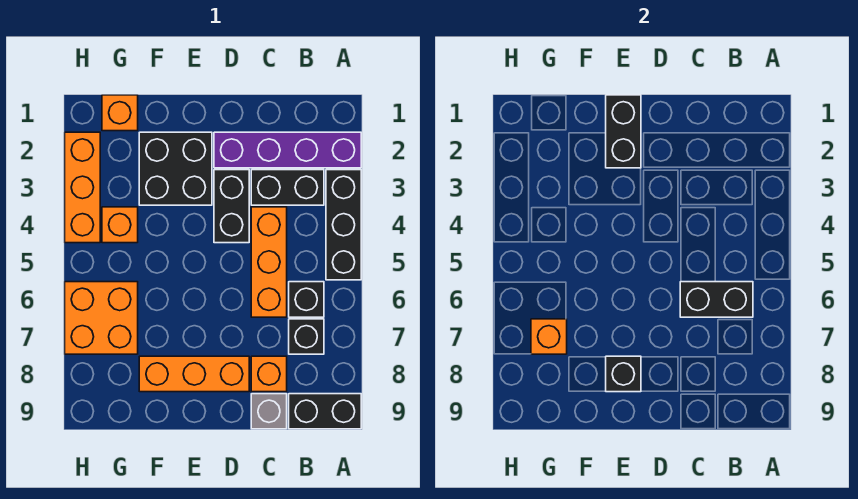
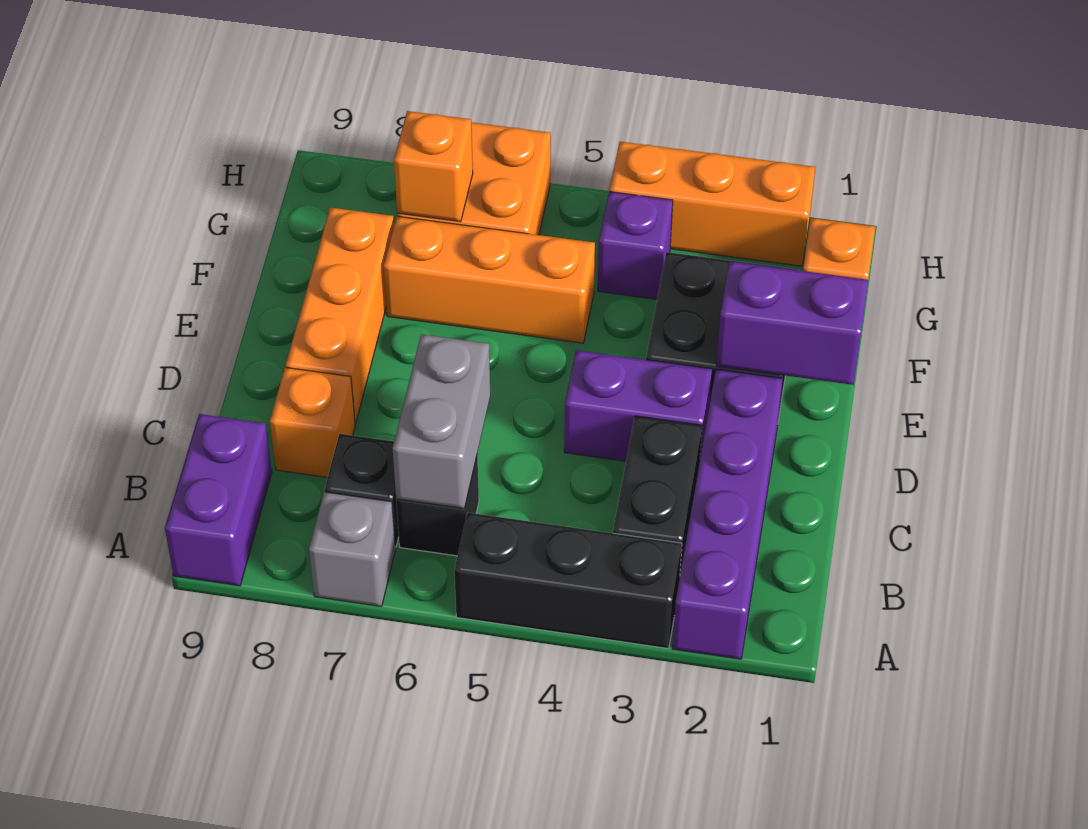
black 1x2 brick [289,394,361,429] -> purple 1x2 brick [165,414,272,586]
black 1x2 brick [680,282,753,317] -> grey 1x2 brick [393,334,490,509]
orange 1x3 brick [251,207,287,317] -> orange 1x3 brick moved to [384,216,595,343]
grey 1x1 brick [251,394,287,429] -> grey 1x1 brick moved to [309,492,396,607]
black 1x2 brick [214,170,249,243] -> purple 1x2 brick [564,350,712,461]
black 1x2 brick [606,95,641,168] -> purple 1x2 brick [716,261,868,385]
black 1x1 brick [606,356,641,392] -> none
orange 1x1 brick [102,207,138,243] -> purple 1x1 brick [598,192,673,299]

